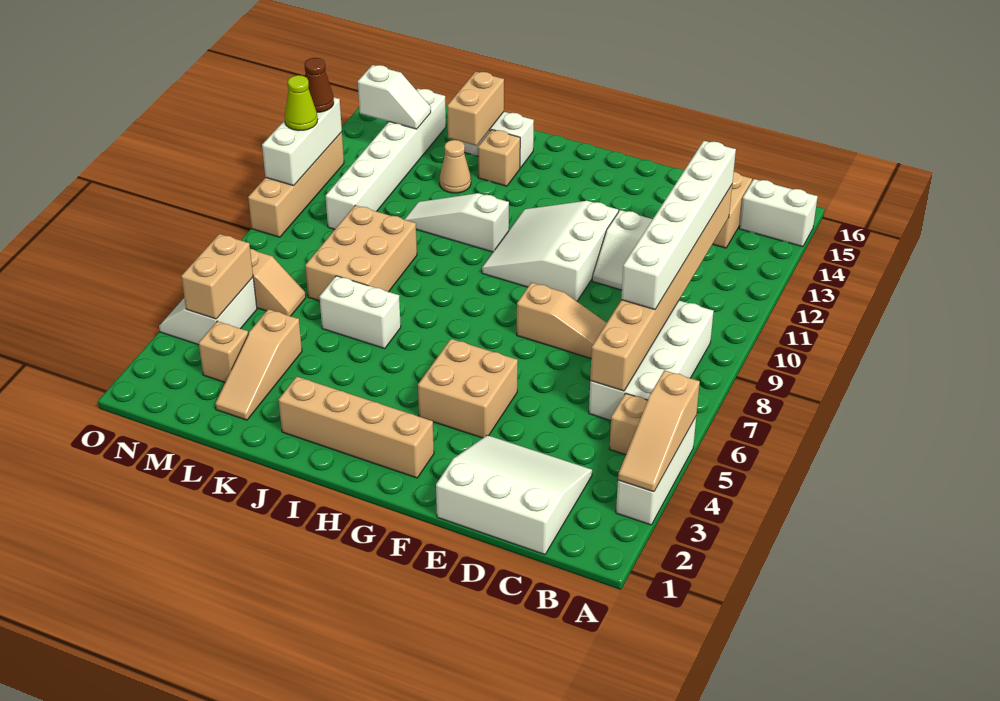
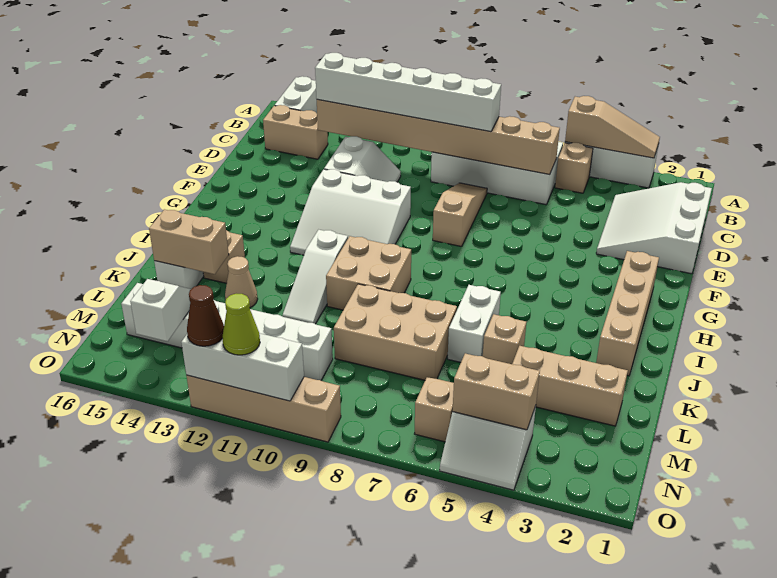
tan 2x2 brick [418,339,518,438] -> tan 2x2 brick moved to [326,236,411,310]
tan 1x3 slope [215,309,302,420] -> tan 1x3 brick [512,346,628,426]
tan 1x1 brick [199,321,248,382] -> tan 1x1 brick moved to [483,314,526,364]

